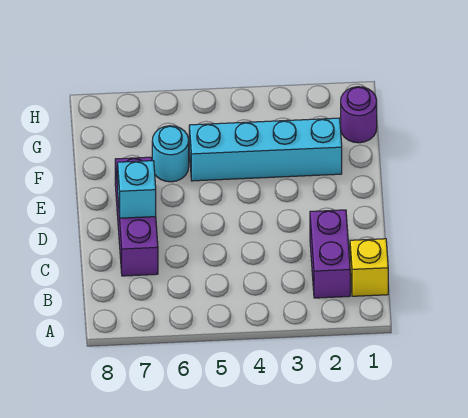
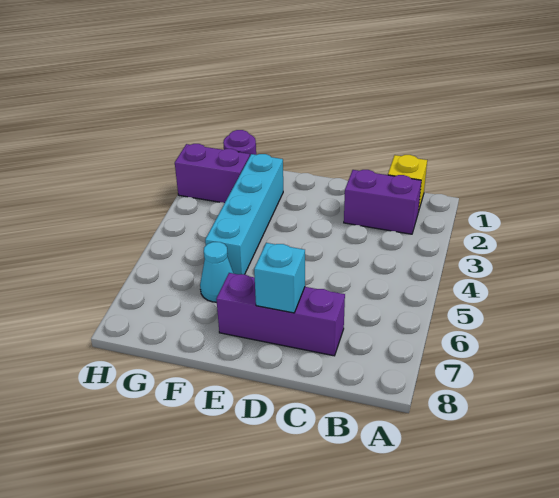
cyan 1x1 round brick [152,126,189,182] -> cyan 1x1 cone [200,242,233,302]
none -> purple 1x2 brick [175,144,250,203]

